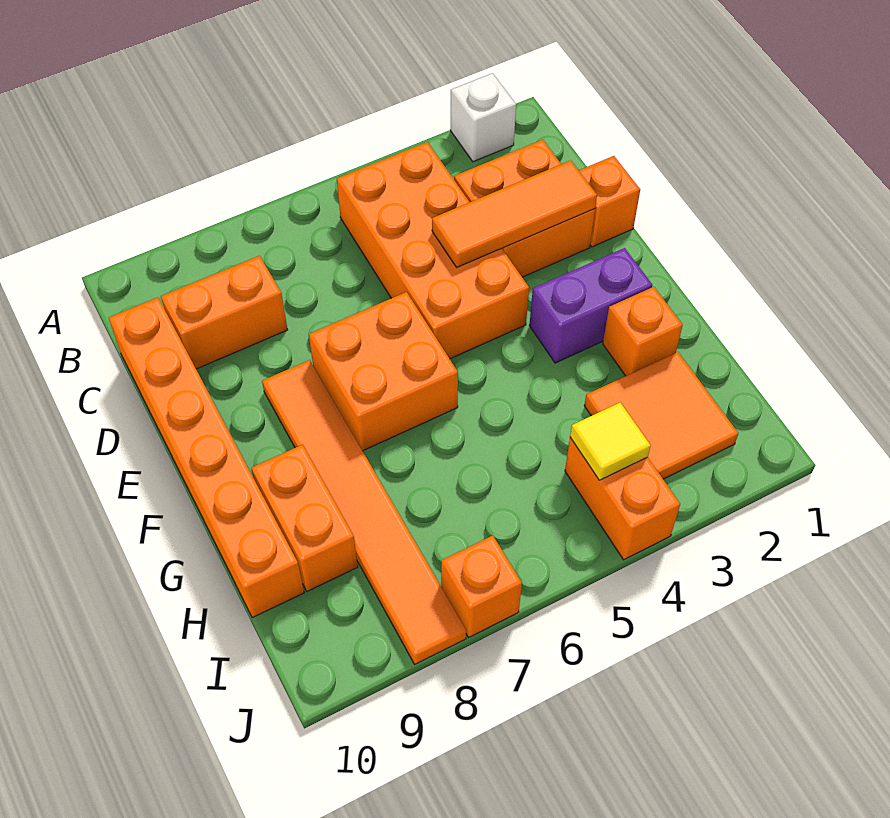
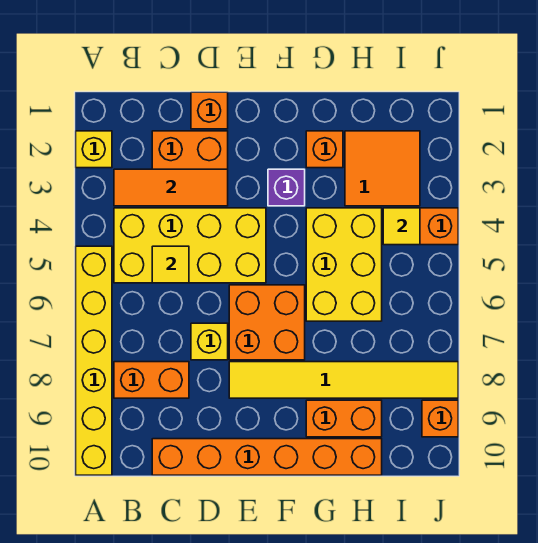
white 1x1 brick [451,73,516,162] -> yellow 1x1 brick [76,131,112,168]
none -> yellow 1x6 brick [76,246,112,475]
orange 2x4 brick [337,142,529,359] -> yellow 2x4 brick [114,208,266,283]
none -> yellow 1x1 tile [152,246,189,283]
orange 1x2 brick [161,256,288,369] -> orange 1x2 brick turned to [114,362,189,398]
orange 1x3 tile [432,160,597,267] -> orange 1x3 tile turned to [114,169,228,206]
none -> yellow 1x1 brick [191,323,228,360]
orange 1x6 tile [262,360,466,664] -> yellow 1x6 tile [229,362,458,398]
purple 1x2 brick [529,248,652,363] -> purple 1x1 brick [268,169,305,206]
none -> yellow 2x3 brick [306,208,382,321]
orange 1x1 brick [441,535,522,638] -> orange 1x1 brick moved to [422,400,458,437]

